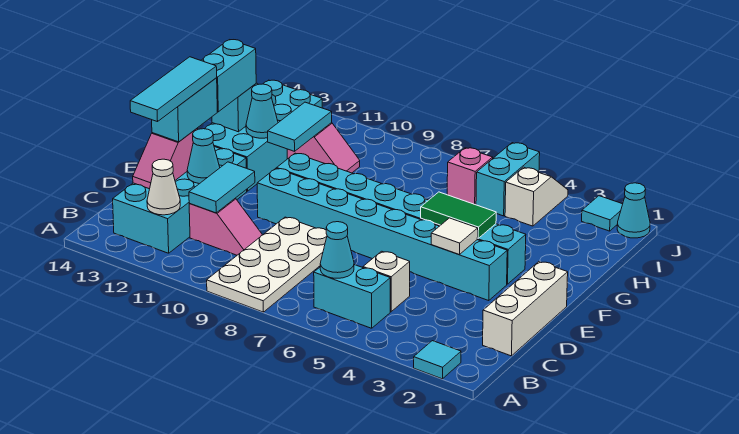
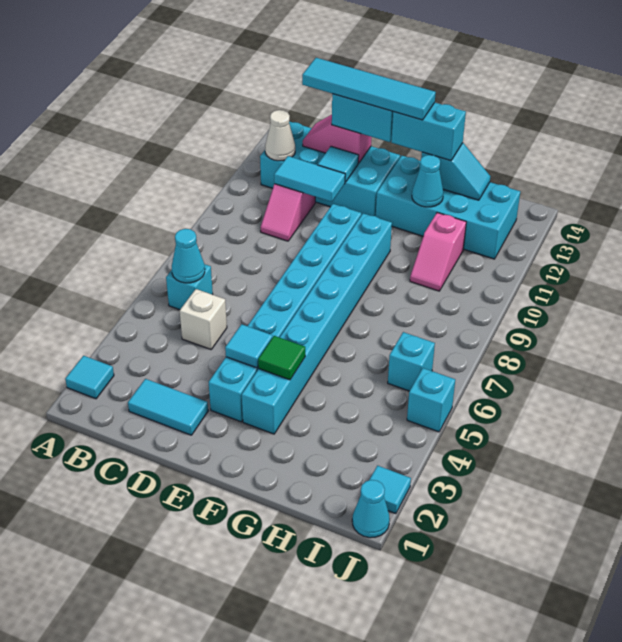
white 2x4 plate [207,217,327,312] -> none
cyan 1x2 brick [314,265,390,328] -> cyan 1x1 brick [166,264,213,310]
white 1x3 brick [483,262,568,356] -> none
cyan 1x3 tile [130,57,217,122] -> cyan 1x4 tile [302,58,436,120]
cyan 1x1 cone [187,129,220,184] -> cyan 1x1 tile [318,146,359,182]
white 1x1 tile [431,218,478,255] -> cyan 1x1 tile [225,324,272,368]
green 1x2 tile [421,192,496,238] -> green 1x1 tile [258,336,305,380]
cyan 1x2 tile [268,102,332,151] -> cyan 1x2 tile moved to [128,379,208,435]
white 1x2 slope [505,167,568,226] -> none
cyan 1x2 brick [476,143,540,216] -> cyan 1x1 brick [407,368,455,432]
pink 1x1 brick [447,148,493,205] -> cyan 1x1 brick [388,332,435,391]

